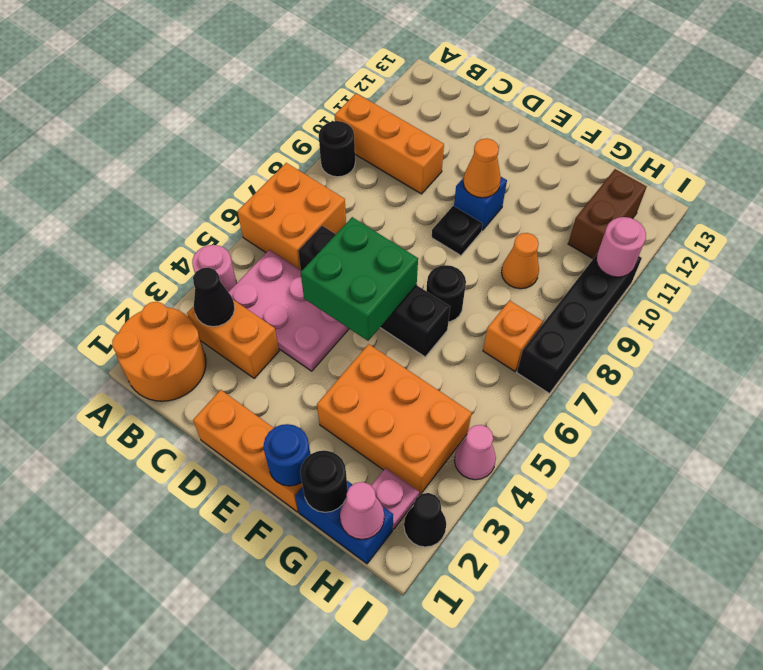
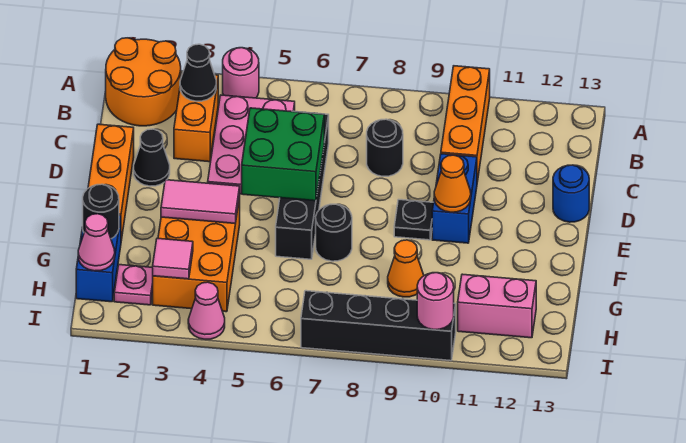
orange 2x2 brick [237,163,346,270] -> none
black 1x1 round brick [319,121,355,177] -> black 1x1 round brick moved to [367,119,403,176]
blue 1x1 brick [454,177,507,230] -> blue 1x2 brick [432,154,477,243]
blue 1x1 round brick [264,424,310,486] -> blue 1x1 round brick moved to [553,165,589,222]
none -> pink 1x2 tile [161,180,240,224]
none -> pink 1x1 tile [153,238,193,279]
orange 1x1 brick [483,300,543,371] -> none
brown 1x2 brick [568,169,647,259] -> pink 1x2 brick [458,274,536,338]
black 1x1 cone [404,493,446,547] -> black 1x1 cone moved to [134,129,170,186]

